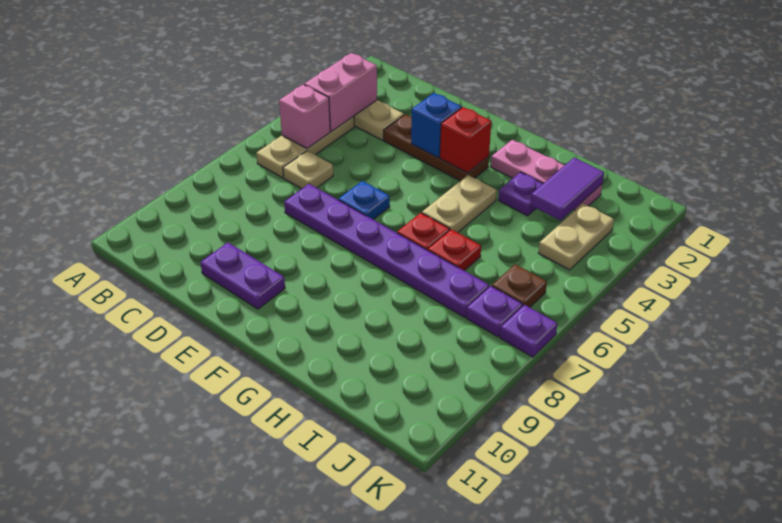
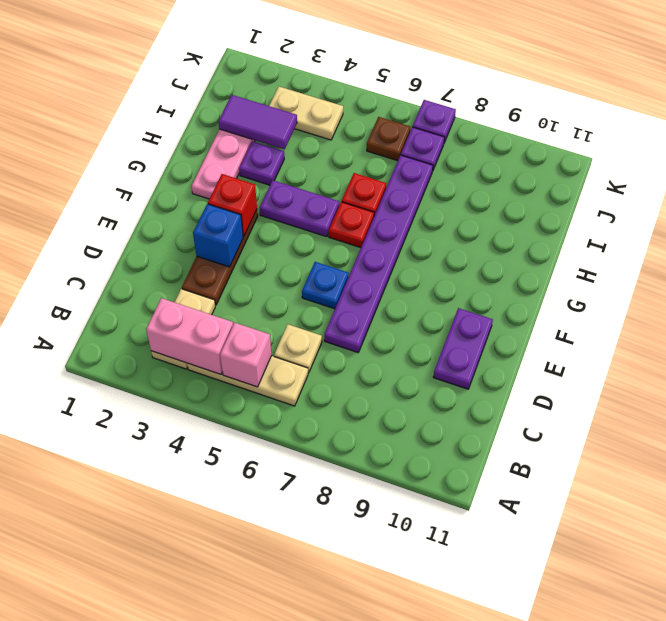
tan 1x2 plate [422,175,497,233] -> purple 1x2 plate [260,180,339,237]

